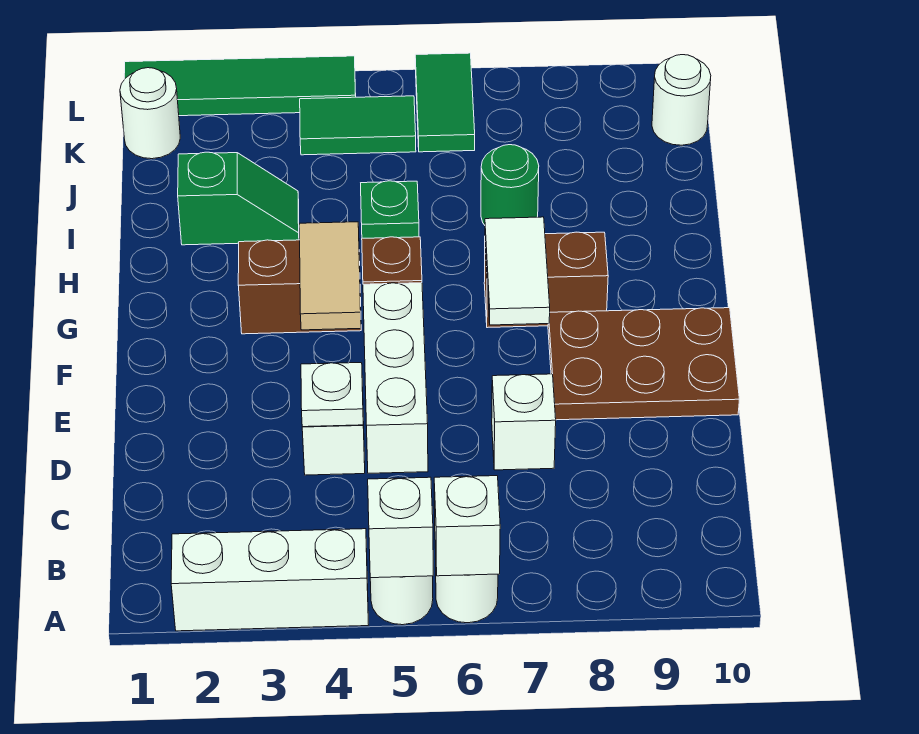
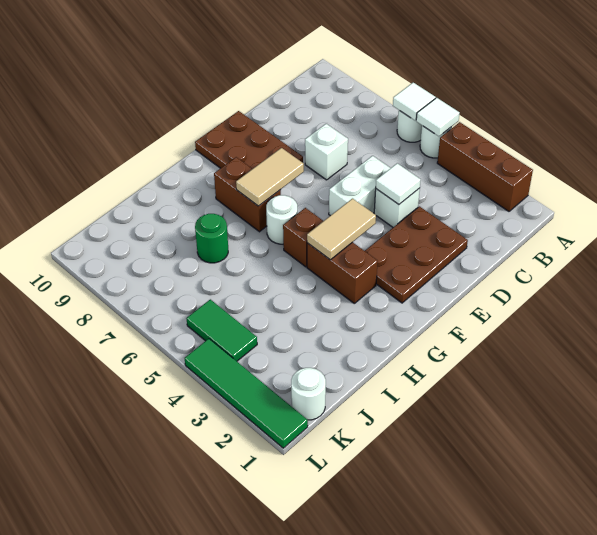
white 1x3 brick [171,529,368,631] -> brown 1x3 brick [437,122,533,211]
white 1x1 brick [368,477,433,578] -> white 1x1 tile [416,98,459,136]
white 1x1 brick [434,476,500,576] -> white 1x1 tile [393,83,436,120]
none -> brown 2x3 plate [365,206,468,303]
white 1x1 plate [301,363,363,427] -> white 1x1 tile [376,163,420,204]
white 1x3 brick [363,283,428,473] -> white 1x2 brick [329,156,390,216]
white 1x2 tile [485,217,550,325] -> tan 1x2 tile [236,148,304,206]
green 1x2 slope [178,152,299,245] -> none
green 1x1 plate [361,181,419,238] -> none
green 1x2 tile [415,53,475,152] -> none
white 1x1 round brick [652,55,711,145] -> white 1x1 round brick moved to [266,195,298,244]

